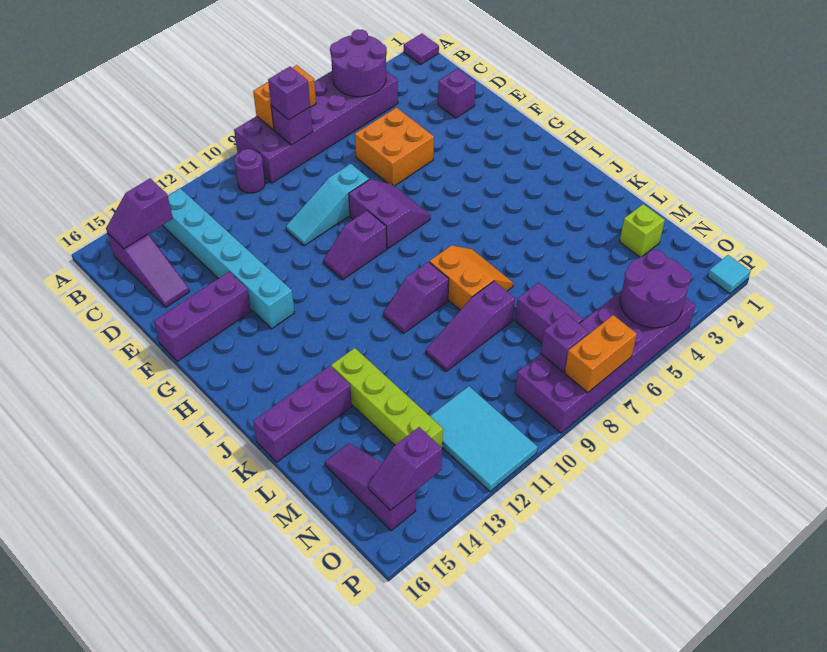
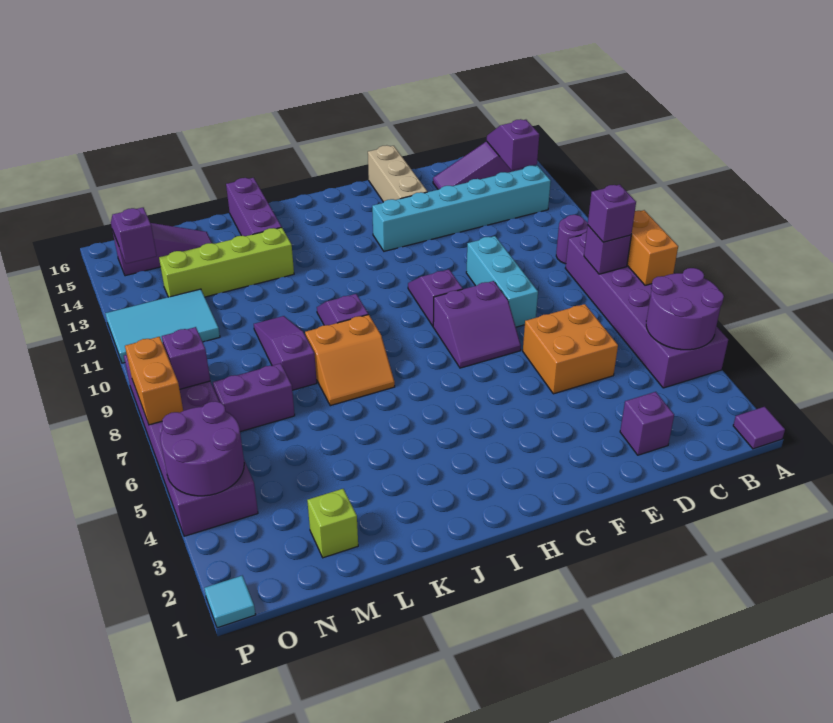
cyan 1x3 slope [286,164,369,246] -> cyan 1x3 brick [466,236,538,327]
purple 1x3 brick [154,272,251,361] -> tan 1x3 brick [368,145,427,202]

